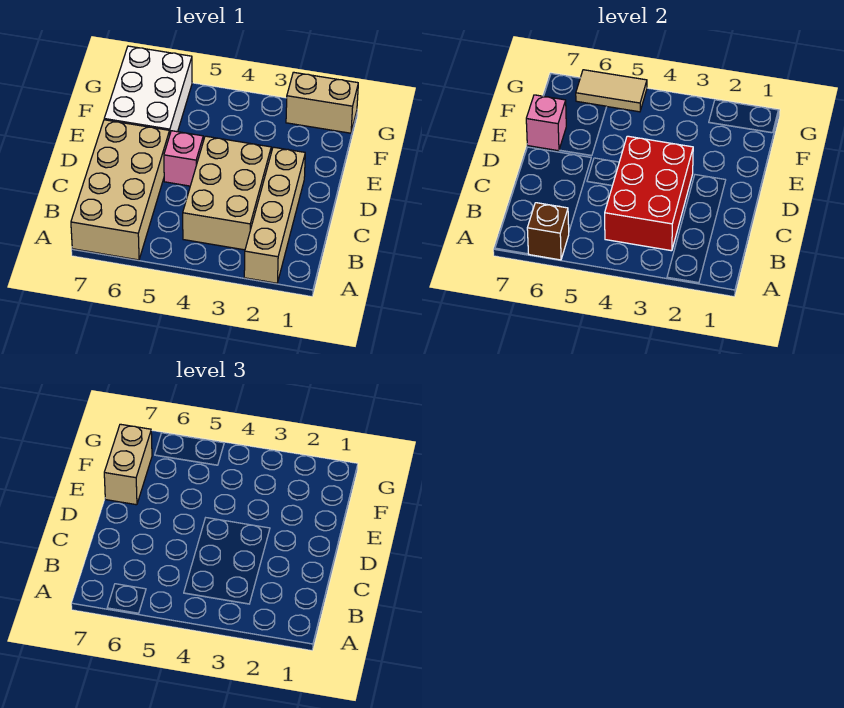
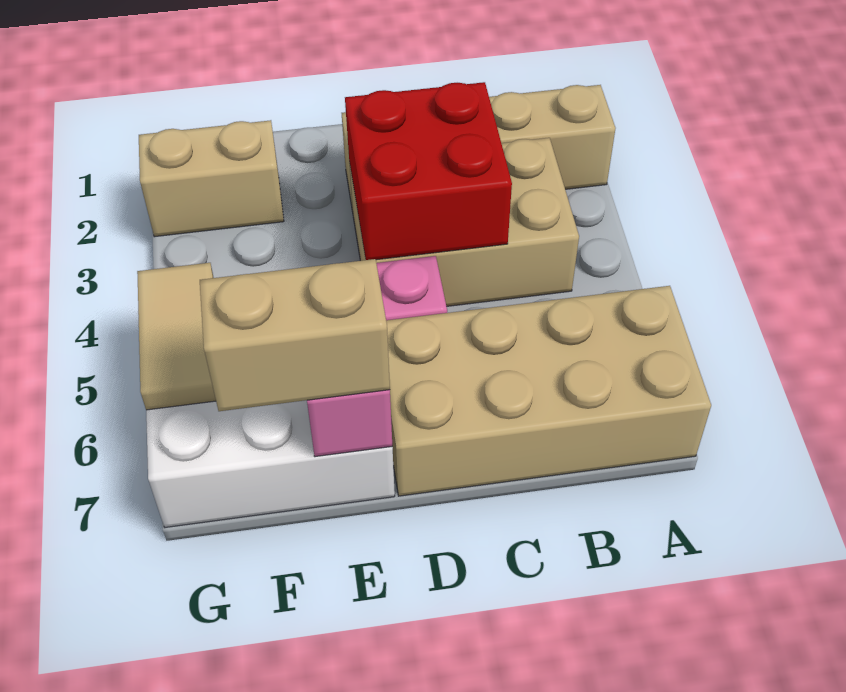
brown 1x1 brick [527,203,569,260] -> none
red 2x3 brick [605,136,693,251] -> red 2x2 brick [345,82,512,260]
tan 1x2 brick [286,72,358,133] -> tan 1x2 brick turned to [139,120,284,237]

